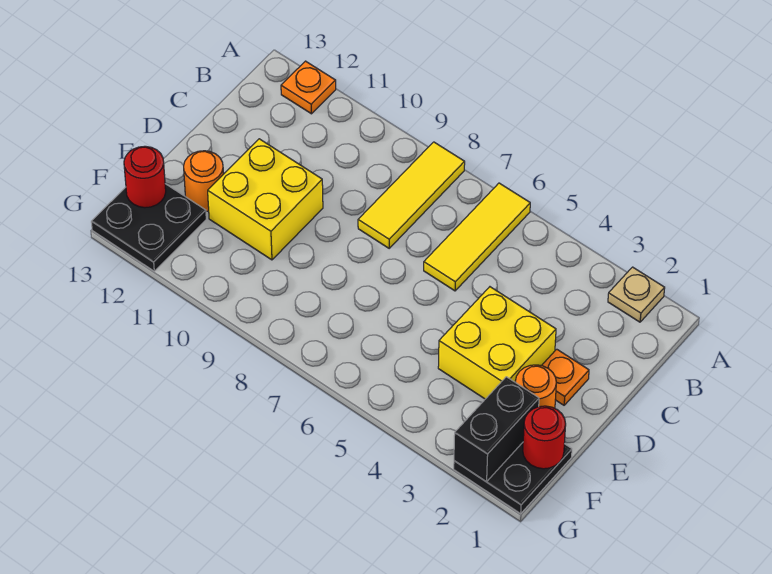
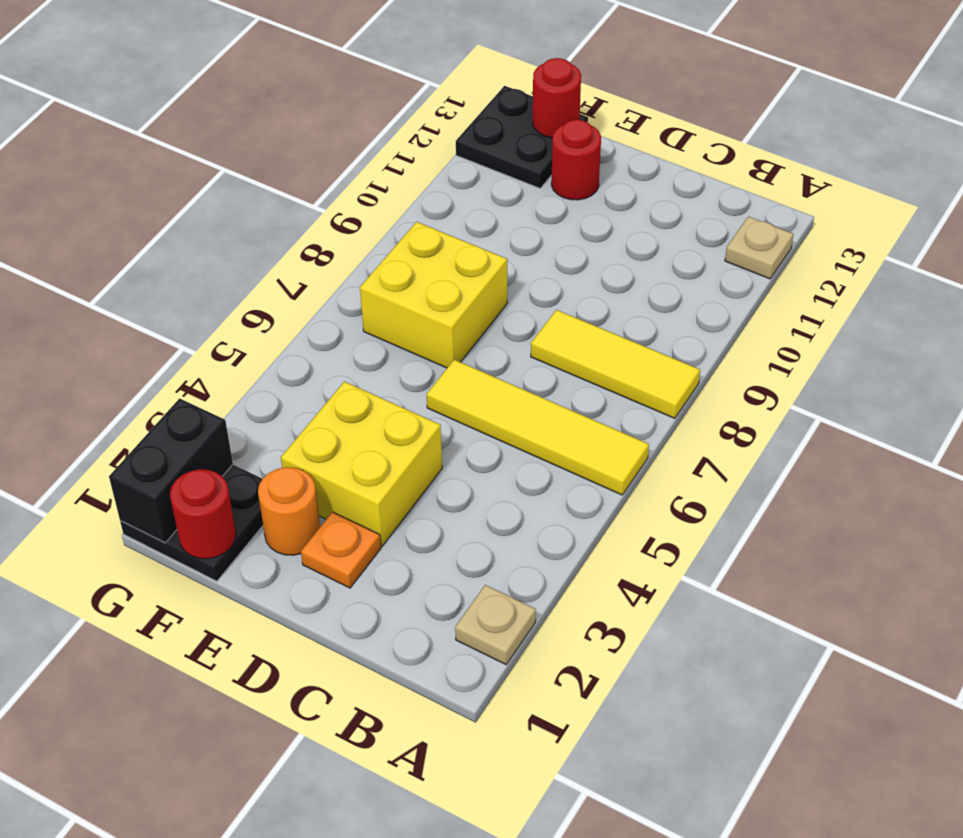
yellow 1x3 tile [424,183,530,291] -> yellow 1x4 tile [427,360,649,495]
orange 1x1 plate [281,61,336,114] -> tan 1x1 plate [725,217,793,279]
yellow 2x2 brick [208,139,323,260] -> yellow 2x2 brick moved to [360,222,507,368]
orange 1x1 round brick [184,151,223,211] -> red 1x1 round brick [551,120,601,200]
black 1x2 brick [454,377,539,482] -> black 1x2 brick turned to [109,398,233,543]

